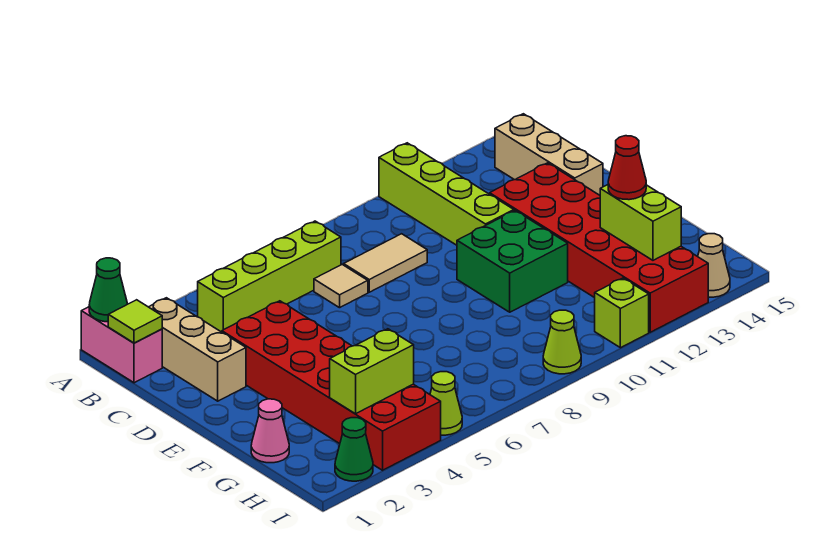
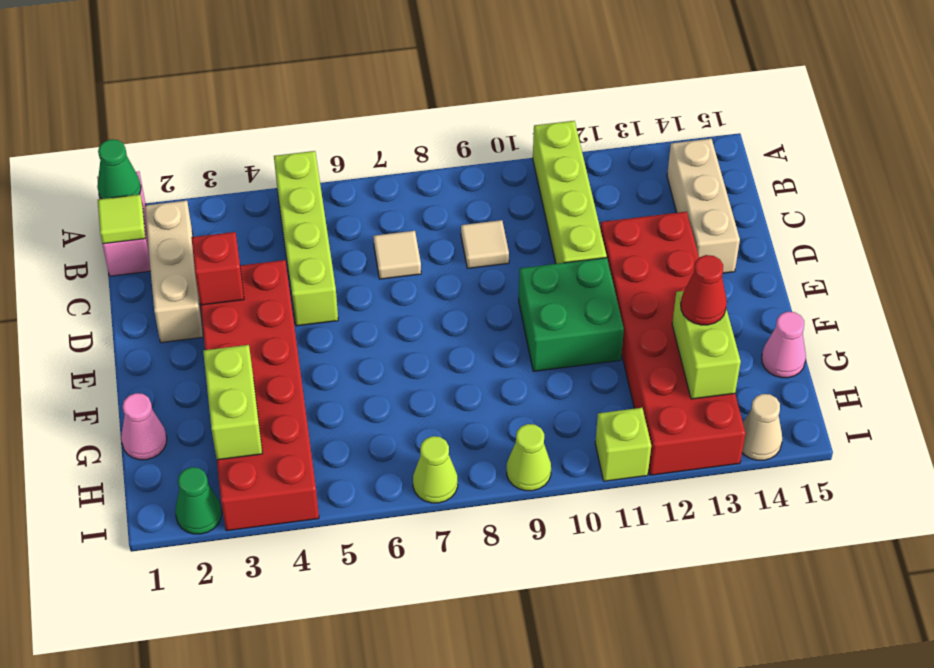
lime 1x4 brick [198,221,341,332] -> lime 1x4 brick turned to [274,151,338,326]
tan 1x2 tile [344,234,427,292] -> tan 1x1 tile [461,220,509,268]
none -> red 1x1 brick [191,232,244,305]
none -> pink 1x1 cone [762,312,806,378]
lime 1x2 brick [330,329,414,414] -> lime 1x2 brick turned to [203,345,262,460]
lime 1x1 cone [430,372,462,435] -> lime 1x1 cone moved to [413,436,458,503]

